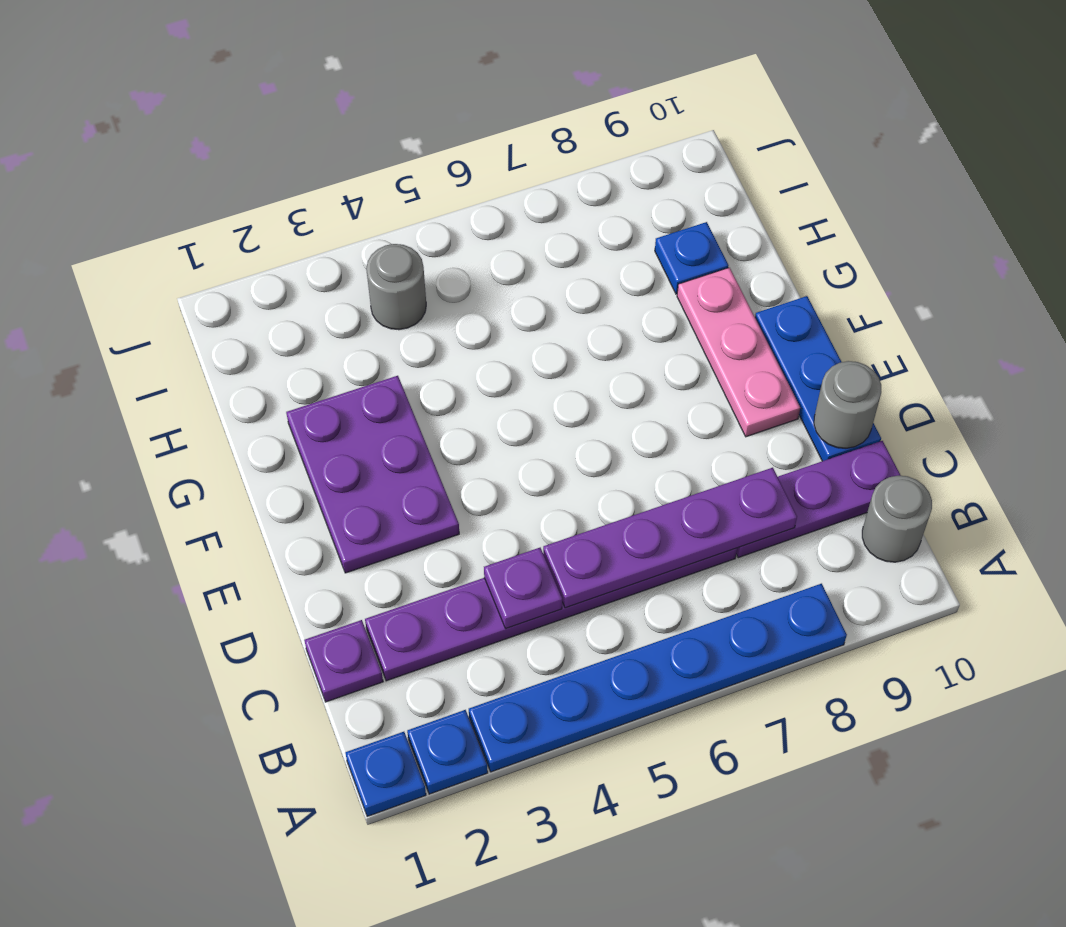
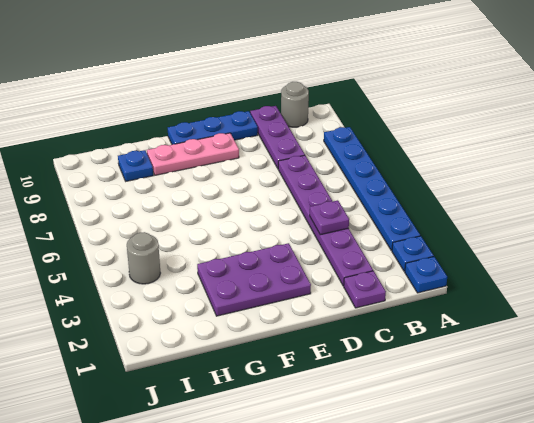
purple 1x4 plate [543,468,797,608] -> none
grey 1x1 round brick [814,361,881,448] -> none

